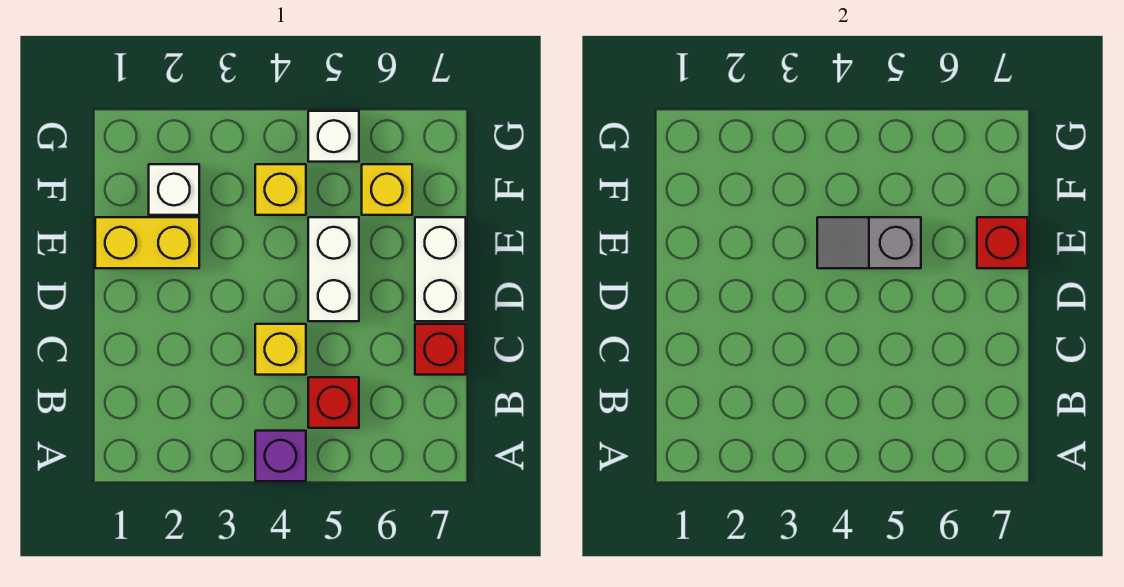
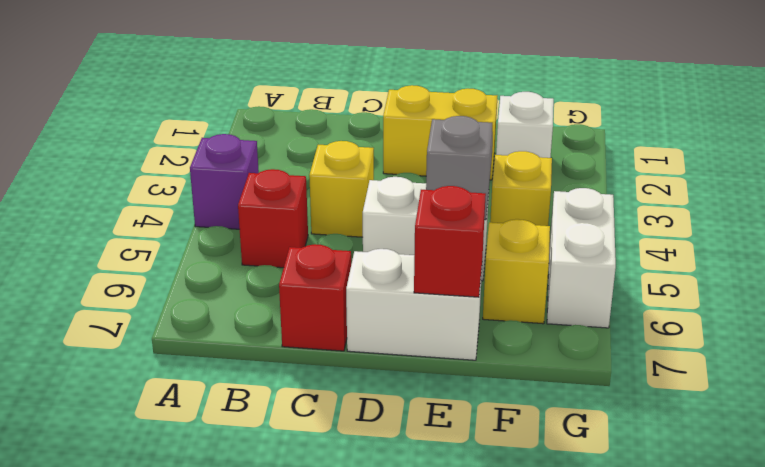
yellow 1x2 brick [95,217,199,268] -> yellow 1x2 brick turned to [383,85,497,180]
white 1x1 brick [308,111,359,162] -> white 1x2 brick [547,188,616,328]

